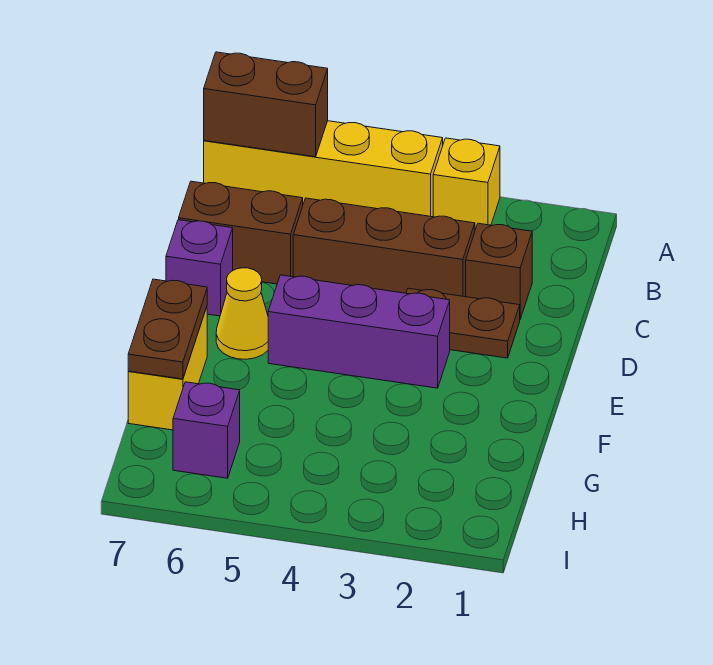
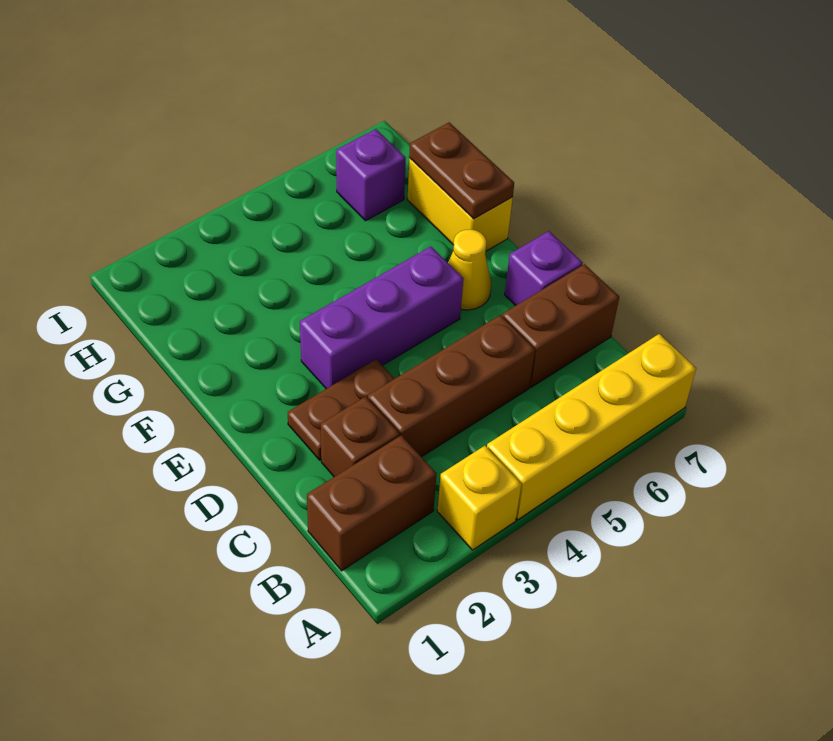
brown 1x2 brick [204,52,328,157] -> brown 1x2 brick moved to [307,435,436,571]

